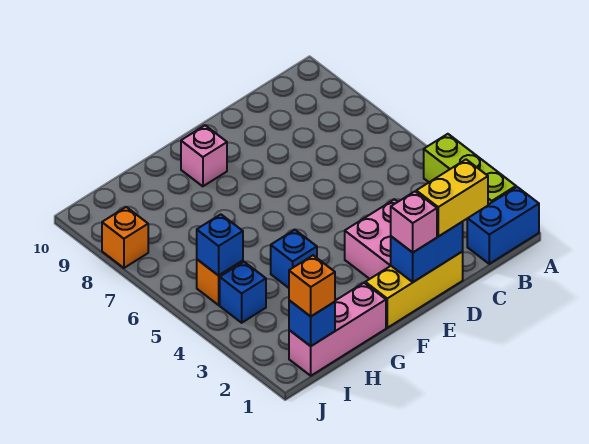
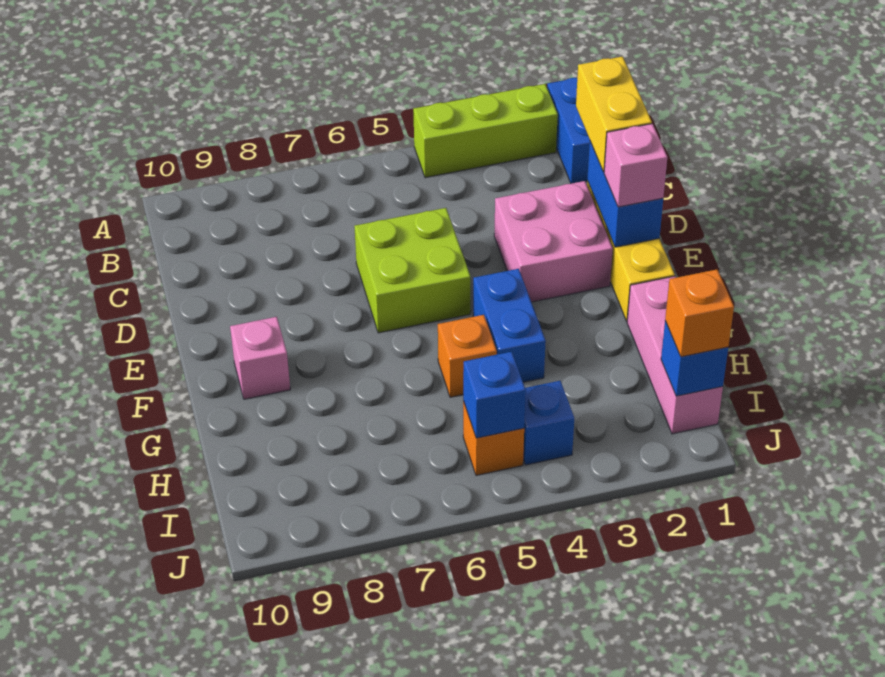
none -> lime 2x2 brick [354,208,470,333]
blue 1x1 brick [271,230,317,288] -> blue 1x2 brick [473,269,546,382]
orange 1x1 brick [102,207,148,268] -> orange 1x1 brick moved to [438,315,497,397]

